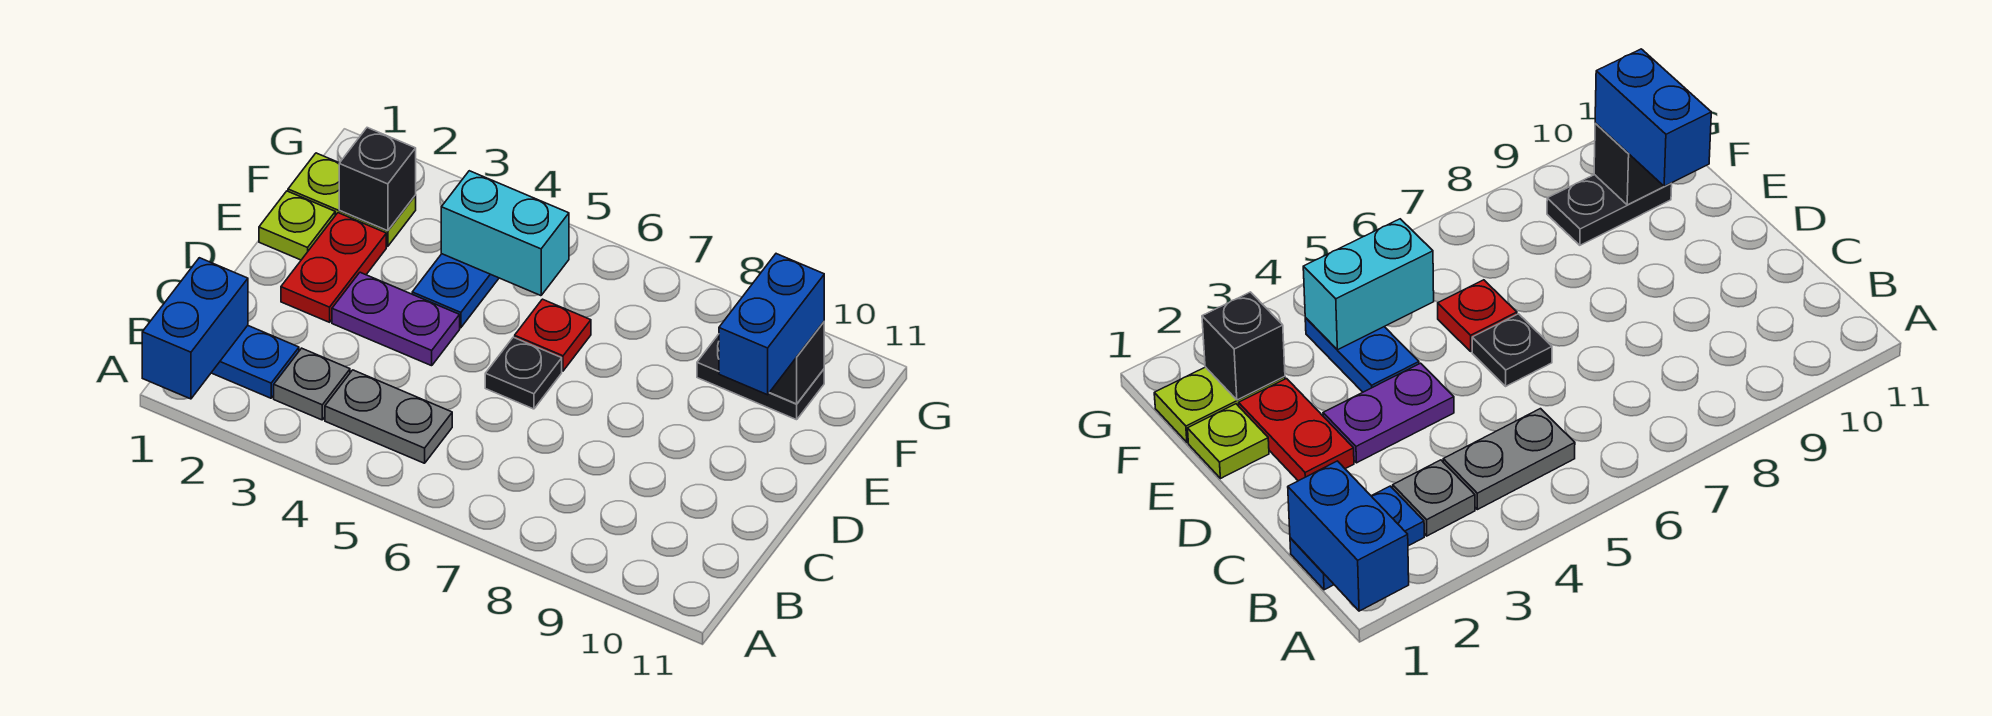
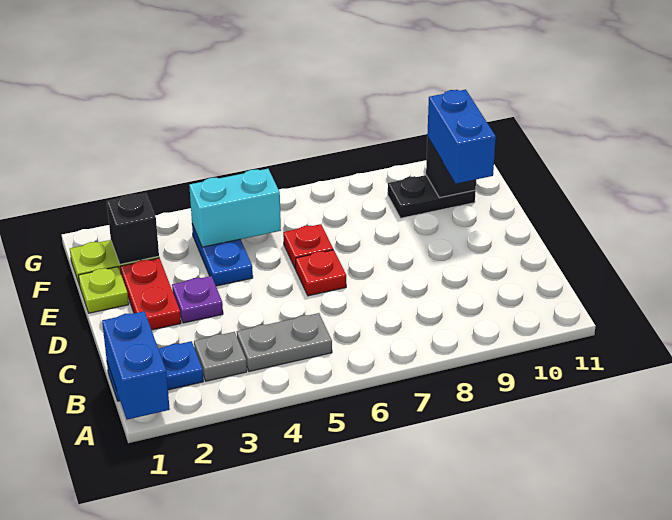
purple 1x2 plate [332,272,460,366] -> purple 1x1 plate [172,276,223,323]
black 1x1 plate [485,337,562,409] -> red 1x1 plate [296,250,346,296]

